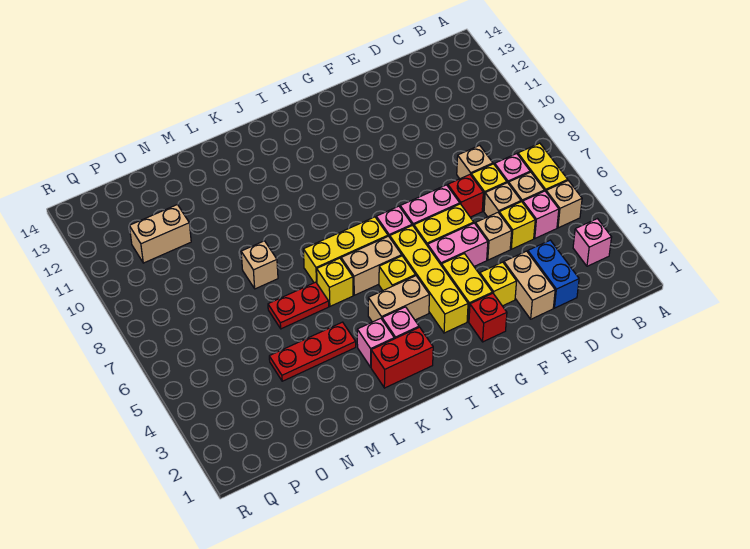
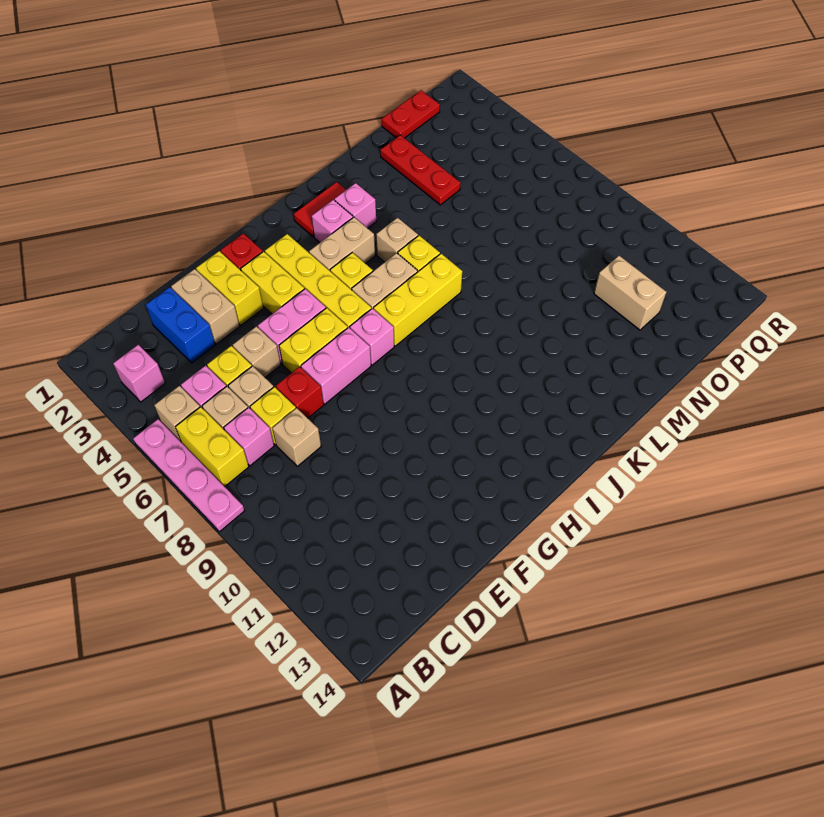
none -> pink 1x4 plate [133,419,245,532]
yellow 1x1 brick [480,262,517,306] -> yellow 1x2 brick [196,251,263,325]
red 1x2 brick [371,327,433,388] -> red 1x2 tile [294,182,346,237]
red 1x3 plate [269,322,356,381] -> red 1x3 plate turned to [380,135,460,205]
red 1x2 plate [268,282,329,329] -> red 1x2 plate moved to [382,90,440,138]
tan 1x1 brick [241,241,278,289] -> tan 1x1 brick moved to [376,218,418,262]
tan 1x2 brick [129,204,191,263] -> tan 1x2 brick turned to [594,256,666,330]

